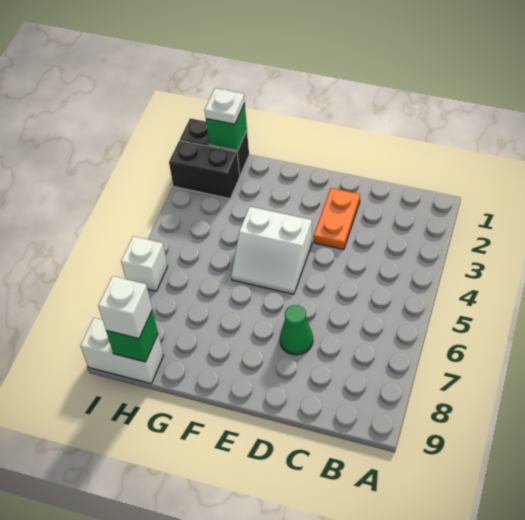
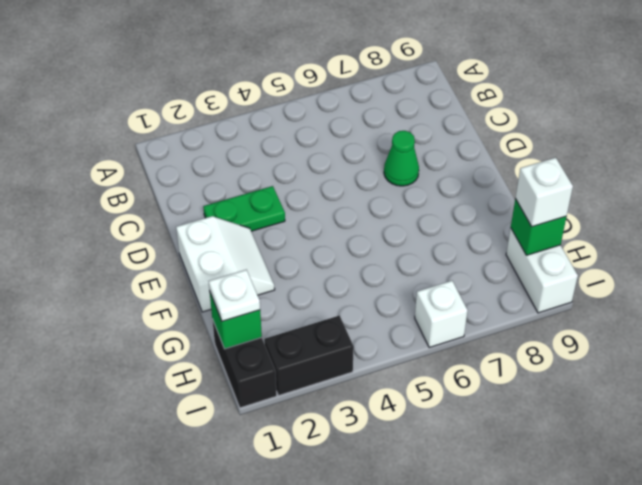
orange 1x2 plate [314,188,360,249] -> green 1x2 plate [203,186,285,231]
white 2x2 slope [231,207,312,294] -> white 2x2 slope moved to [176,216,275,312]
black 1x2 brick [169,140,240,199] -> black 1x2 brick turned to [264,315,354,395]

